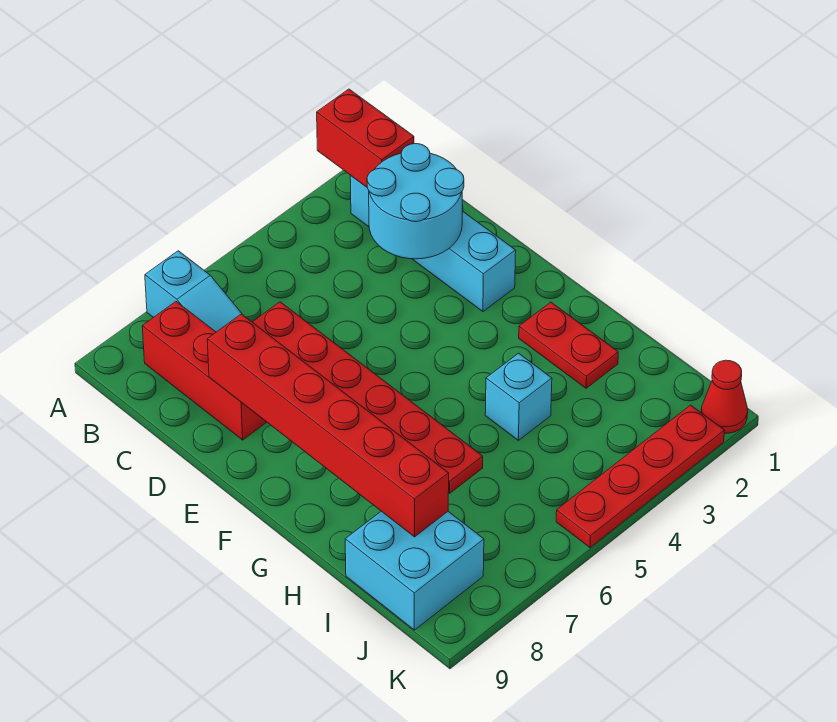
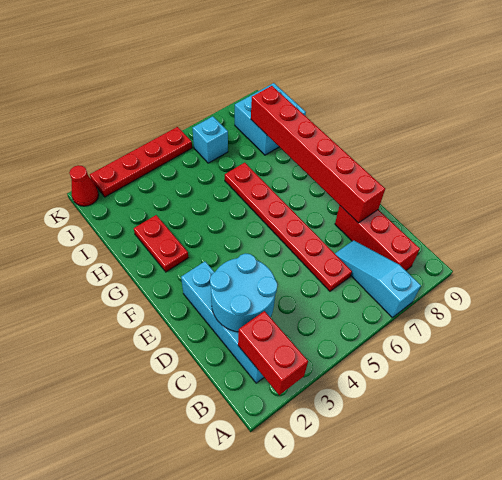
cyan 1x1 brick [485,353,552,440] -> cyan 1x1 brick moved to [193,116,228,163]

